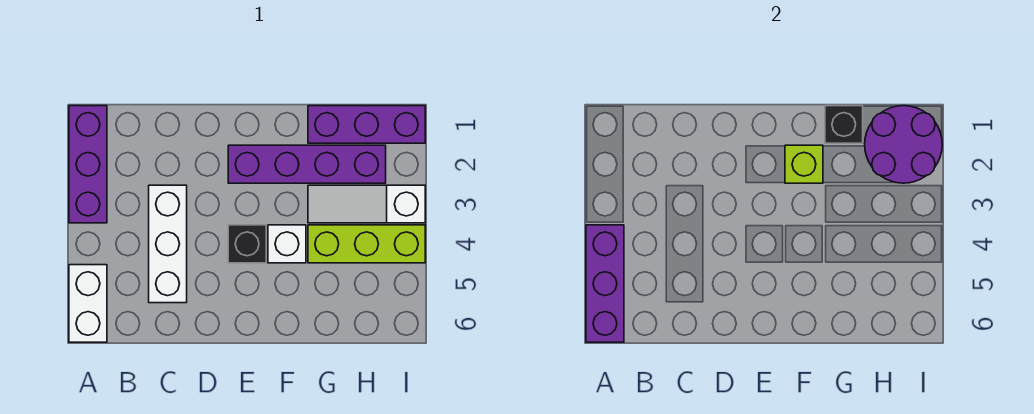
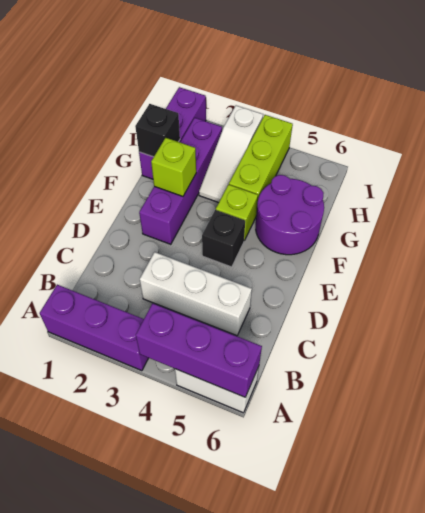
white 1x1 brick [268,225,306,263] -> lime 1x1 brick [216,185,258,240]
purple 2x2 round brick [865,106,942,183] -> purple 2x2 round brick moved to [256,175,324,255]

